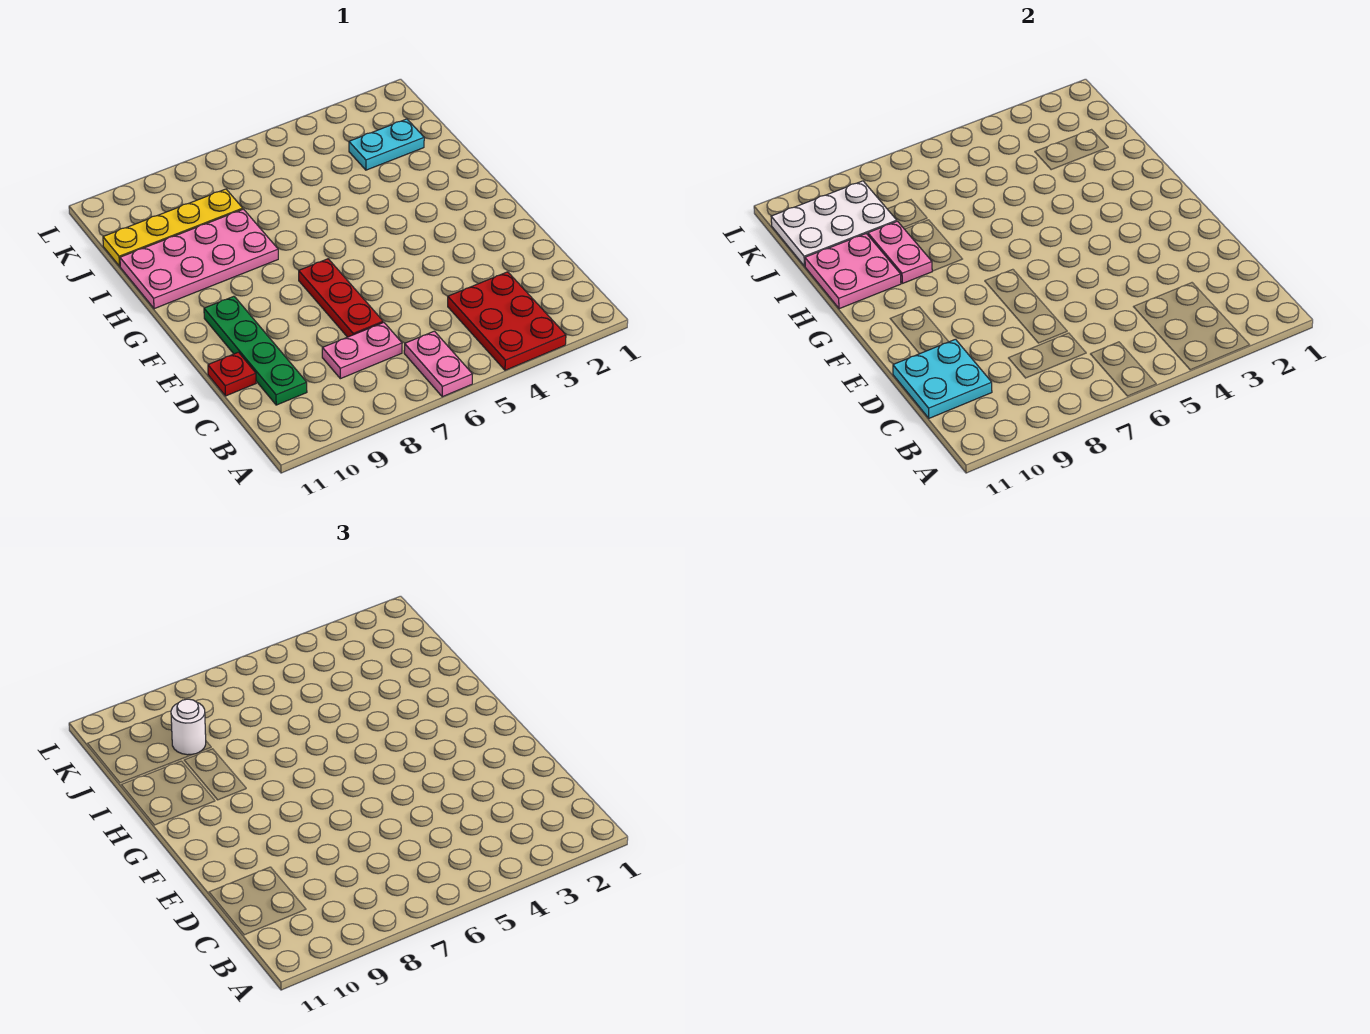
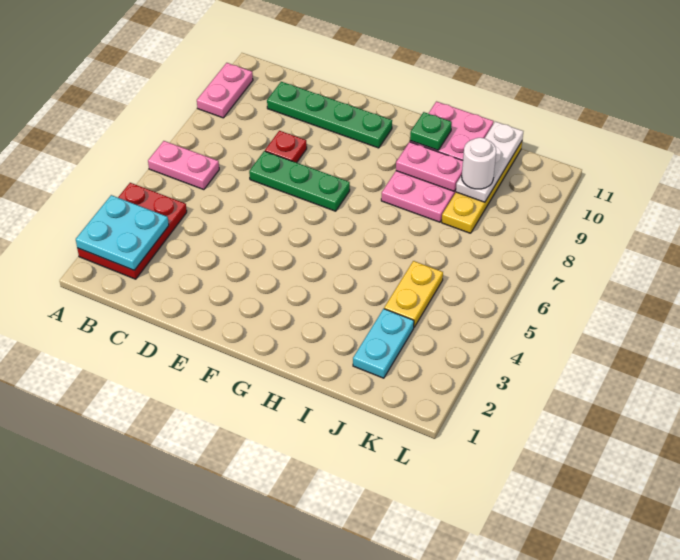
red 2x3 plate [448,272,566,370] -> red 2x3 plate turned to [77,183,187,279]
pink 1x2 plate [322,323,402,379] -> pink 1x2 plate moved to [197,63,253,118]
cyan 2x2 plate [893,339,992,418] -> cyan 2x2 plate moved to [76,195,169,270]
red 1x3 plate [299,259,383,337] -> green 1x3 plate [249,151,350,211]
red 1x1 plate [208,352,256,396] -> red 1x1 plate moved to [265,131,307,163]
none -> green 1x1 plate [410,112,452,150]
none -> yellow 1x2 plate [384,261,443,327]
white 2x3 plate [771,181,897,266] -> white 1x3 plate [456,122,523,202]

